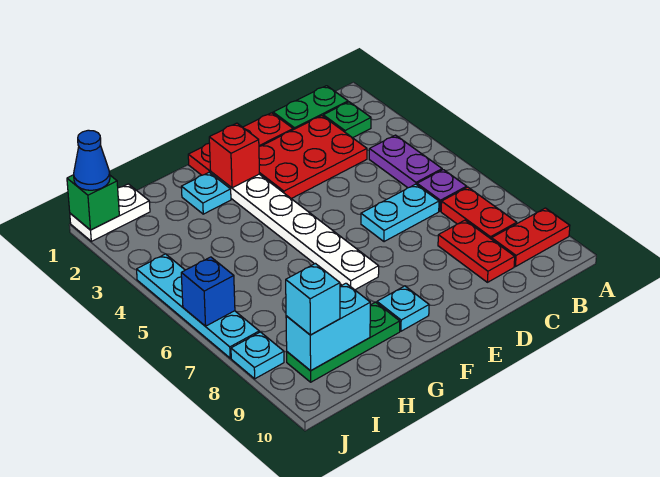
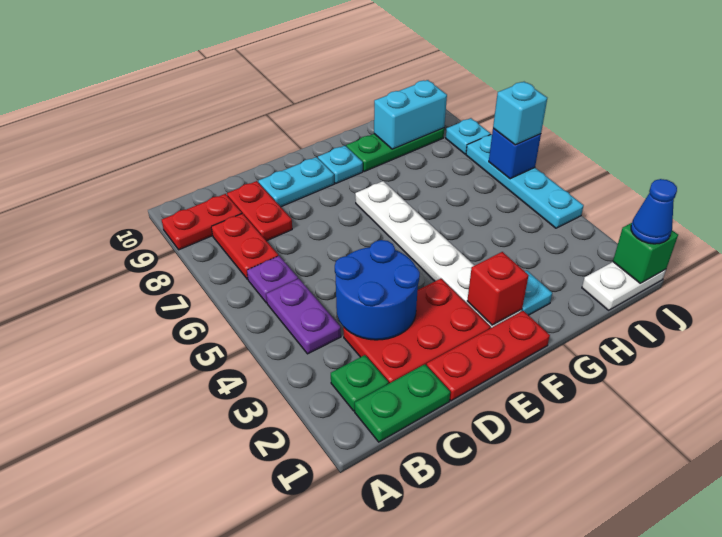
none -> blue 2x2 round brick [335,240,420,340]
cyan 1x2 plate [361,184,439,242] -> cyan 1x2 plate moved to [258,157,334,207]
cyan 1x1 brick [286,264,340,335] -> cyan 1x1 brick moved to [493,82,547,145]

